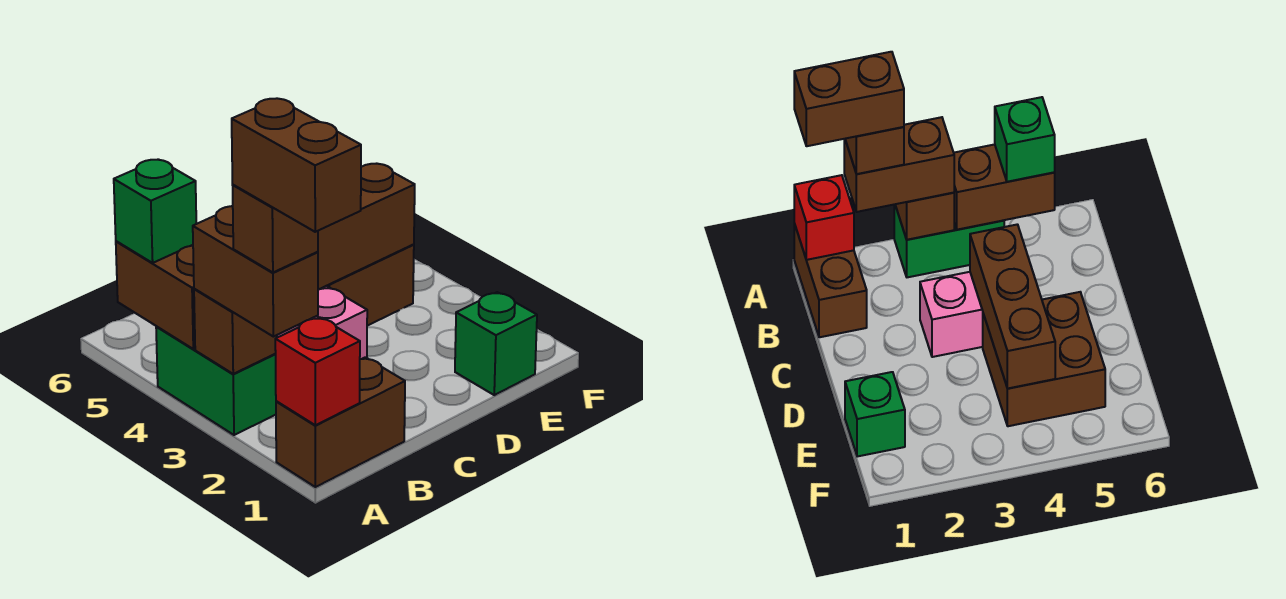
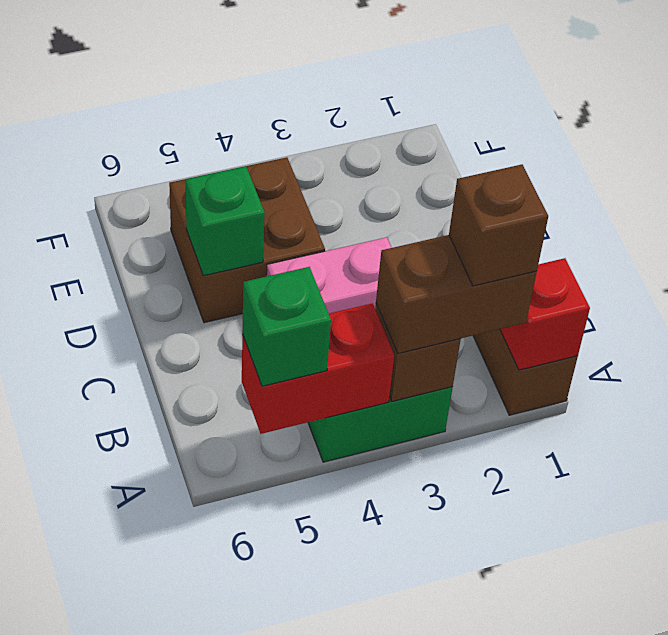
brown 1x2 brick [232,98,361,232] -> none
brown 1x2 brick [116,241,195,349] -> red 1x2 brick [242,303,394,434]
brown 1x3 brick [318,164,415,290] -> none
green 1x1 brick [455,292,537,395] -> green 1x1 brick moved to [185,166,265,276]

